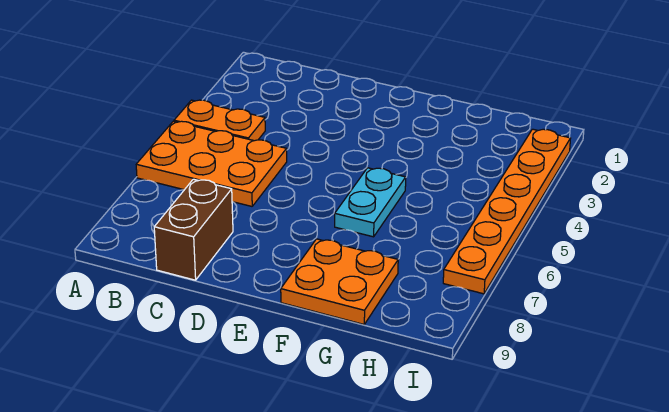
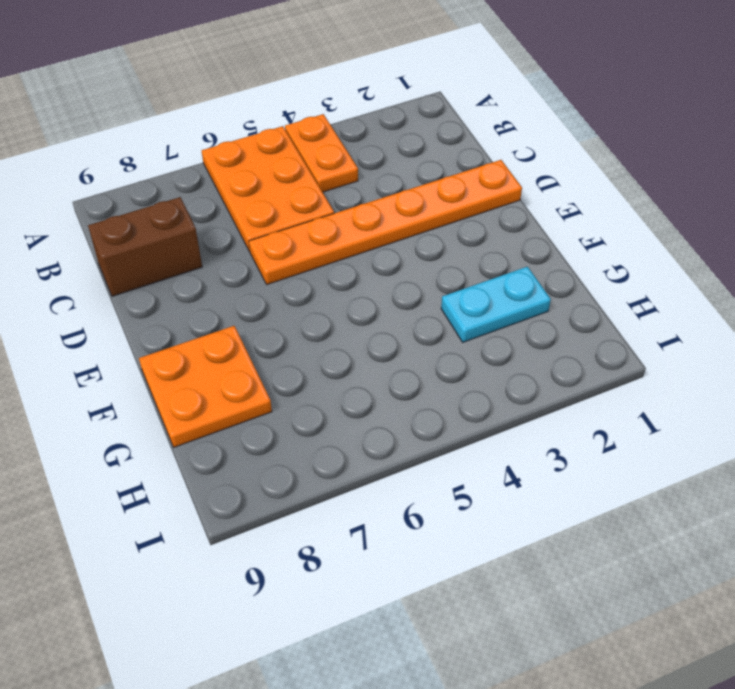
cyan 1x2 plate [335,168,406,237] -> cyan 1x2 plate moved to [441,267,551,342]
orange 1x6 plate [443,129,571,294] -> orange 1x6 plate moved to [249,160,522,284]

